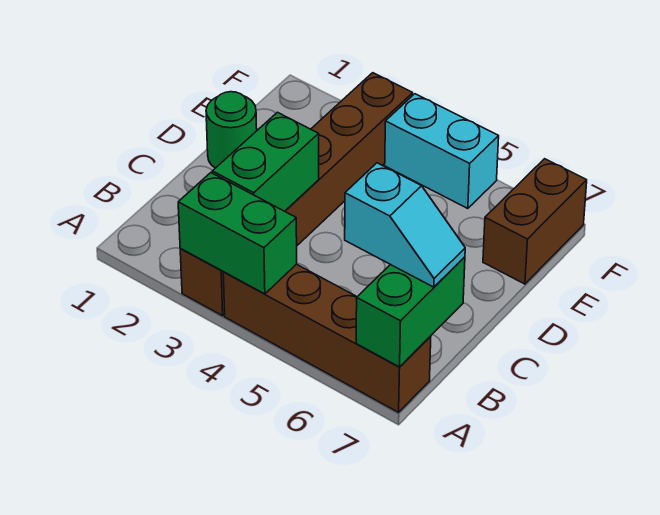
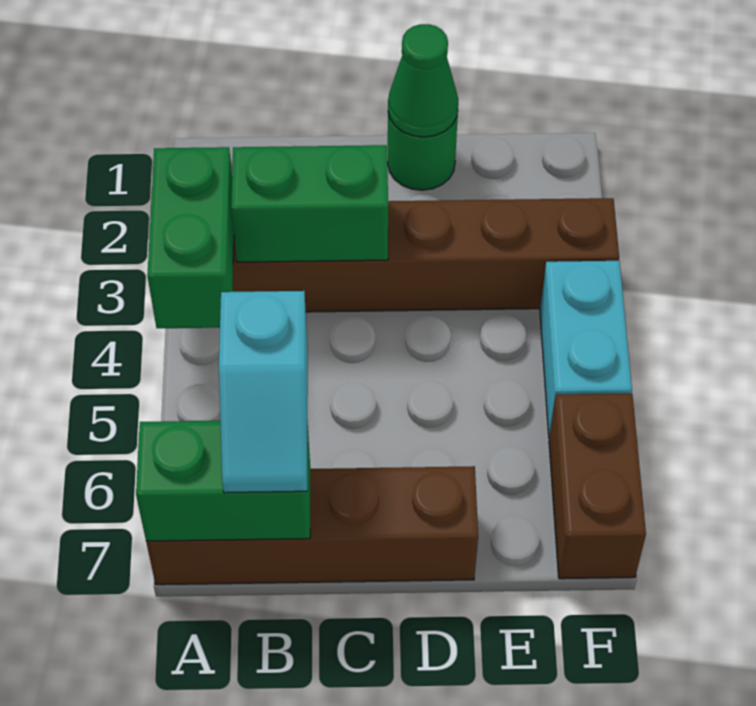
brown 1x4 brick [223,264,431,412] -> brown 1x4 brick turned to [146,466,478,585]
none -> green 1x1 cone [388,24,458,137]
brown 1x2 brick [483,159,587,284] -> brown 1x2 brick turned to [549,393,646,579]

